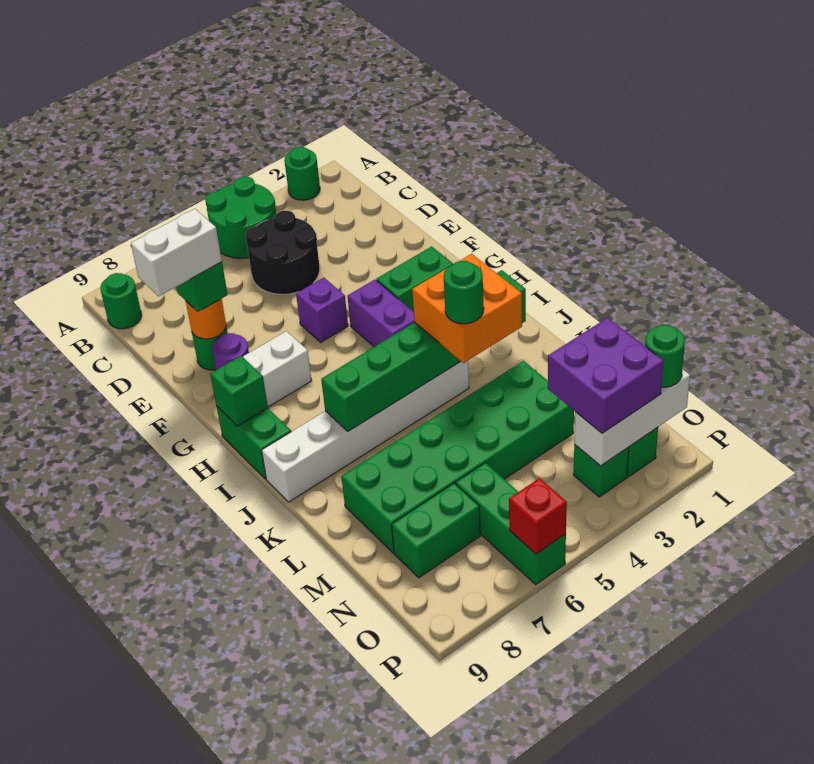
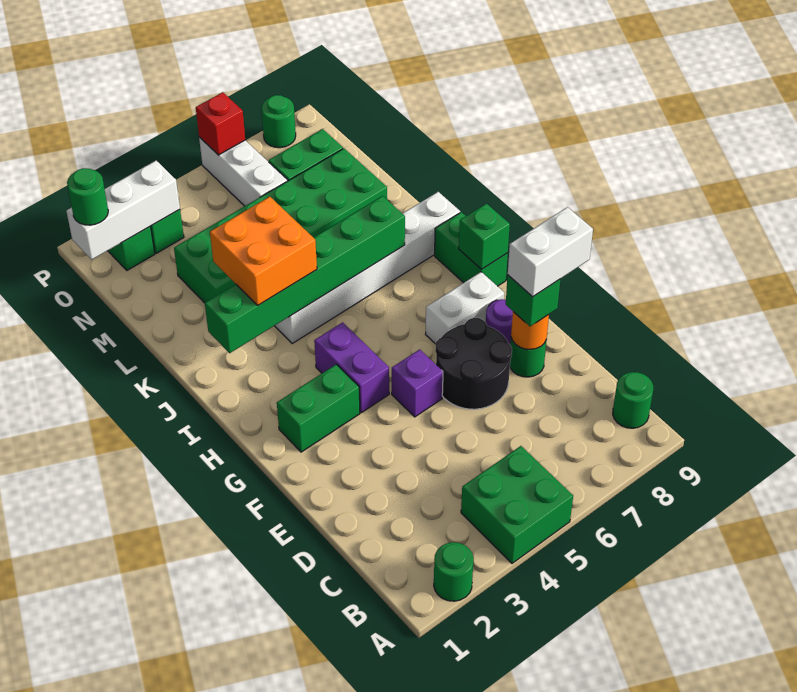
green 2x2 round brick [205,177,276,258] -> green 2x2 brick [461,446,573,563]
black 2x2 round brick [245,211,320,294] -> black 2x2 round brick moved to [435,318,512,409]
green 1x1 round brick [444,261,484,324] -> green 1x1 round brick moved to [261,95,296,148]
purple 2x2 brick [548,318,663,433] -> none
green 1x3 brick [456,463,566,585] -> white 1x3 brick [199,137,288,206]

